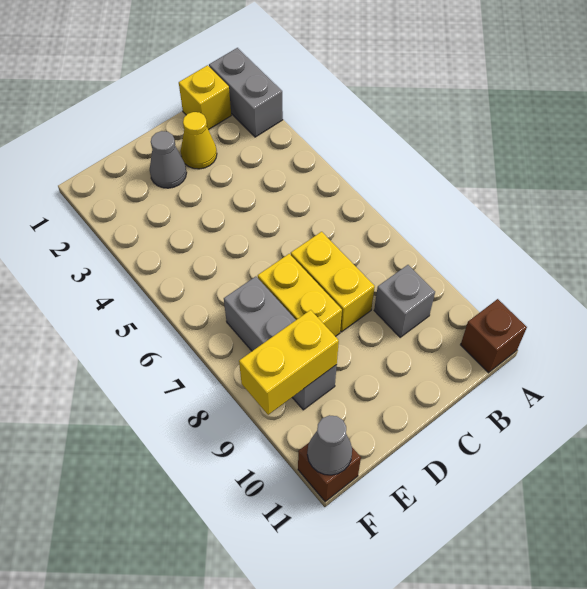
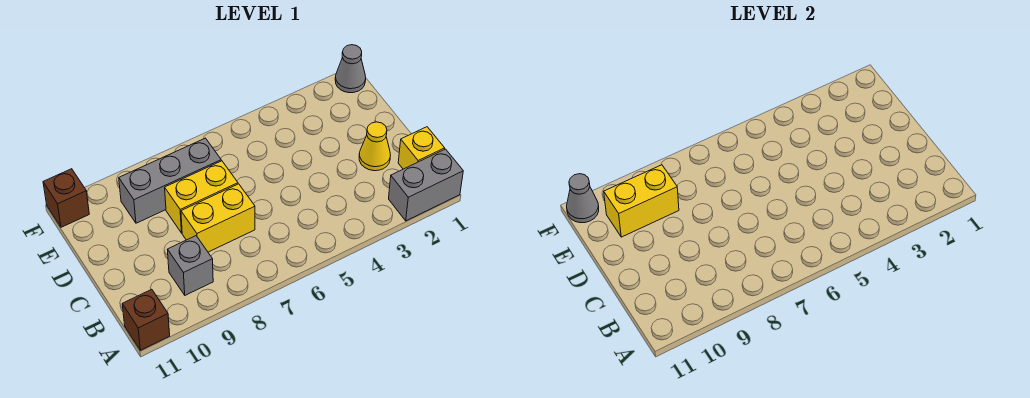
grey 1x1 cone [150,131,187,188] -> grey 1x1 cone moved to [335,45,366,93]
yellow 1x2 brick [239,310,339,415] -> yellow 1x2 brick turned to [604,165,679,237]

